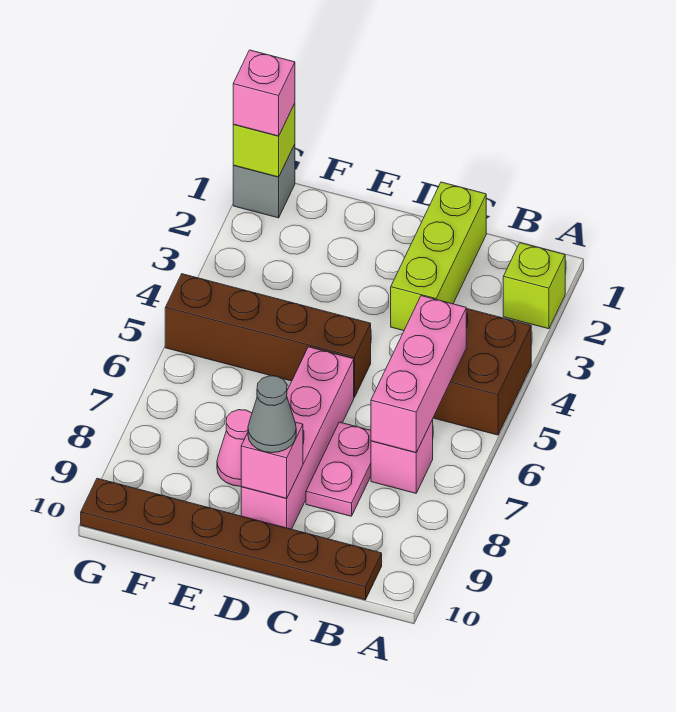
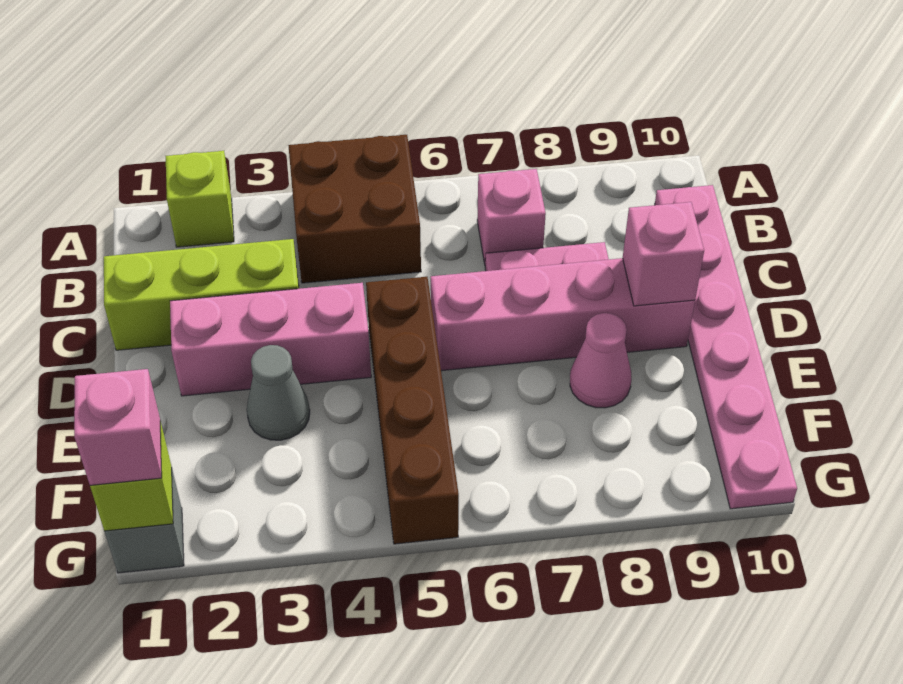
pink 1x3 brick [371,296,466,452] -> pink 1x3 brick moved to [170,283,371,396]
brown 1x6 plate [81,478,382,600] -> pink 1x6 plate [655,185,797,509]
grey 1x1 cone [248,376,296,453] -> grey 1x1 cone moved to [247,345,310,440]

